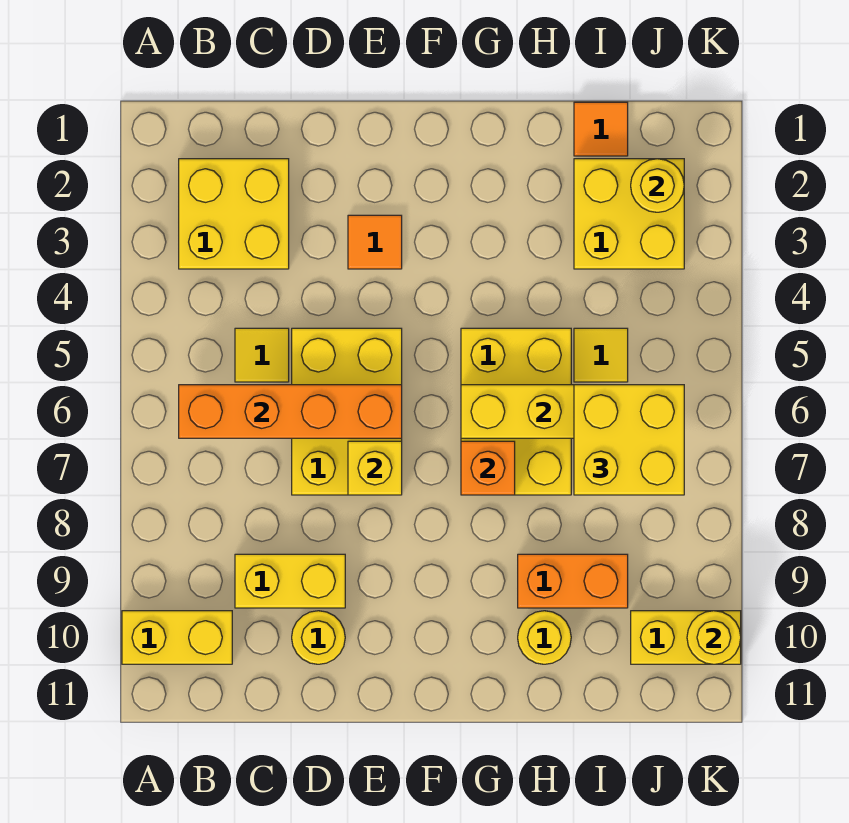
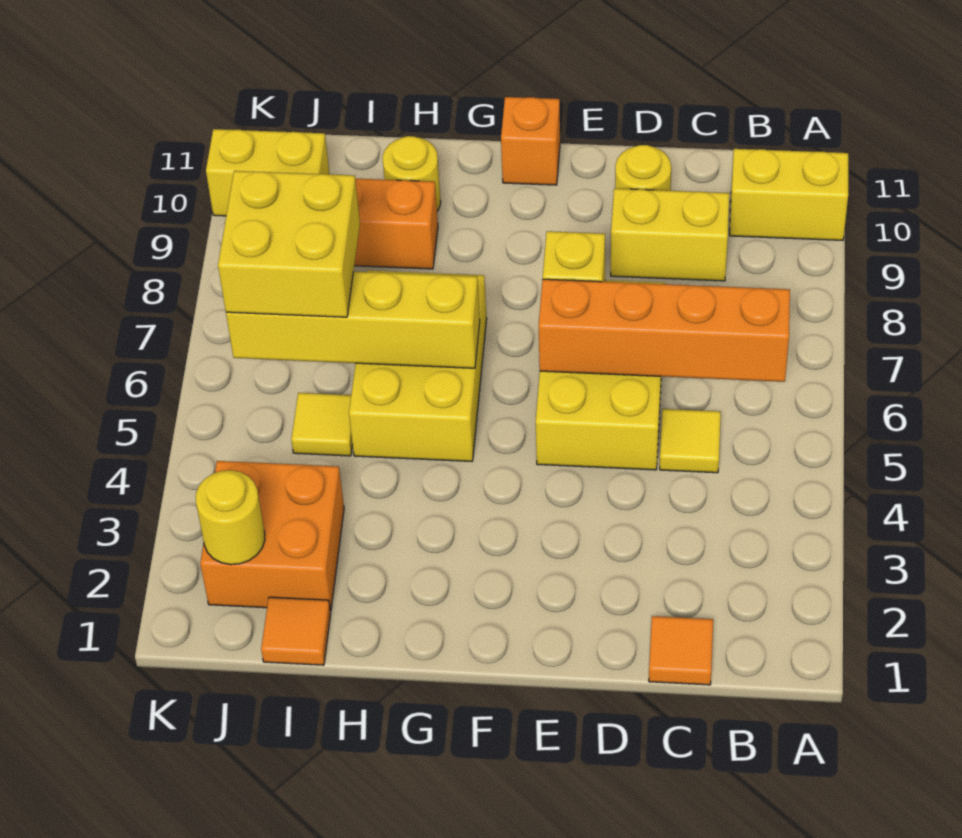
yellow 2x2 brick [179,159,289,269] -> none
orange 1x1 tile [348,215,402,269] -> orange 1x1 tile moved to [649,616,713,685]
orange 1x1 brick [461,441,515,495] -> orange 1x1 brick moved to [501,97,560,185]
yellow 2x2 brick [574,159,684,269] -> orange 2x2 brick [200,461,344,611]
yellow 1x1 round brick [687,611,741,664] -> none

